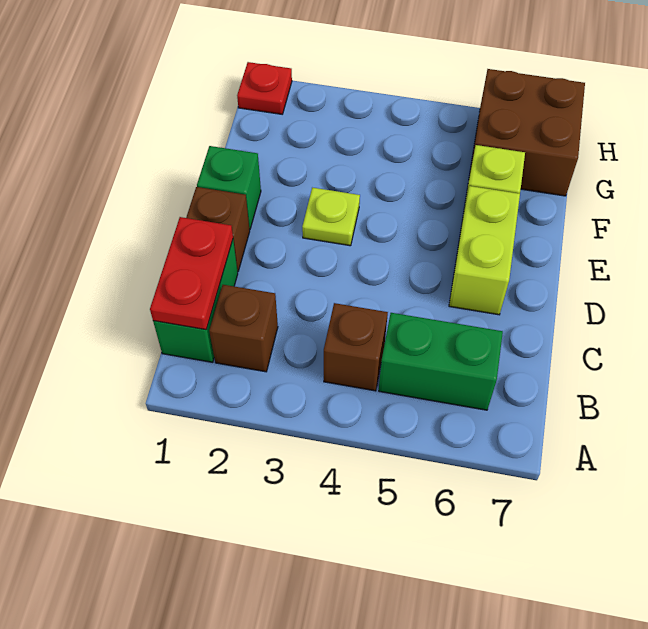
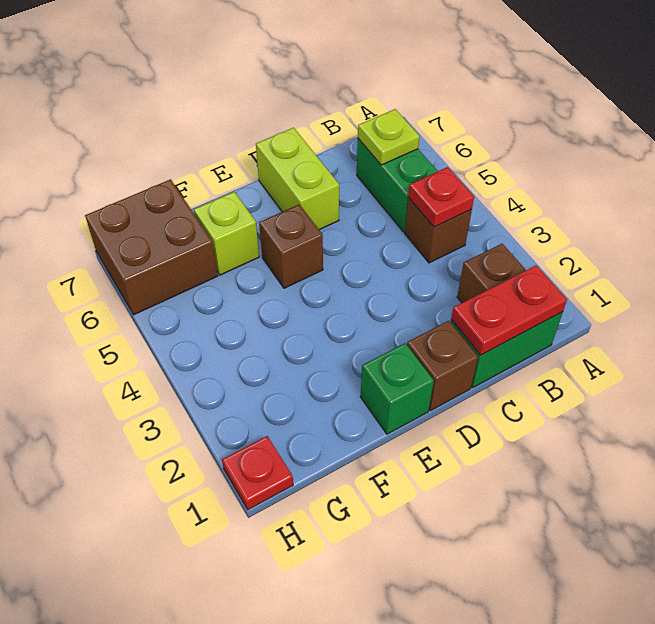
none -> red 1x1 plate [408,167,474,227]
lime 1x2 brick [449,186,520,315] -> lime 1x2 brick turned to [256,128,339,230]
lime 1x1 plate [302,188,360,246] -> lime 1x1 plate moved to [358,109,420,165]
none -> brown 1x1 brick [259,204,323,288]

